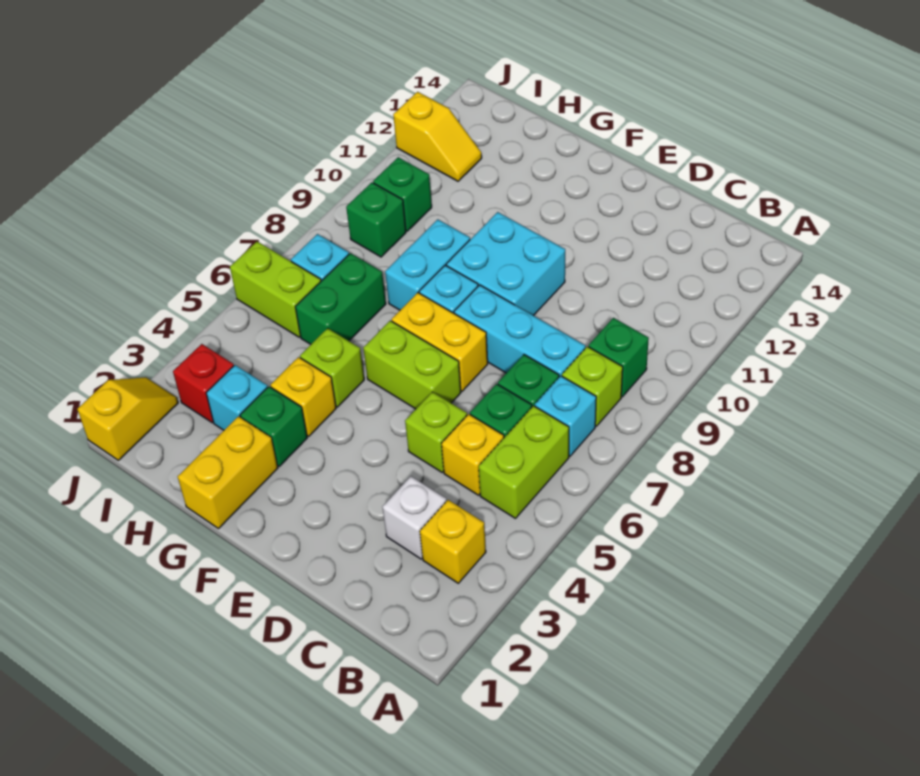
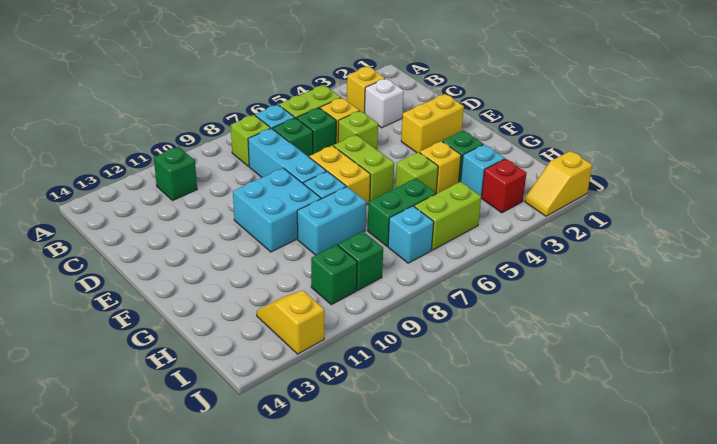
green 1x1 brick [589,318,649,397] -> green 1x1 brick moved to [154,147,197,200]
yellow 1x2 brick [178,416,278,529] -> yellow 1x2 brick moved to [401,94,464,153]
lime 1x2 brick [230,242,321,337] -> lime 1x2 brick turned to [414,182,481,250]

